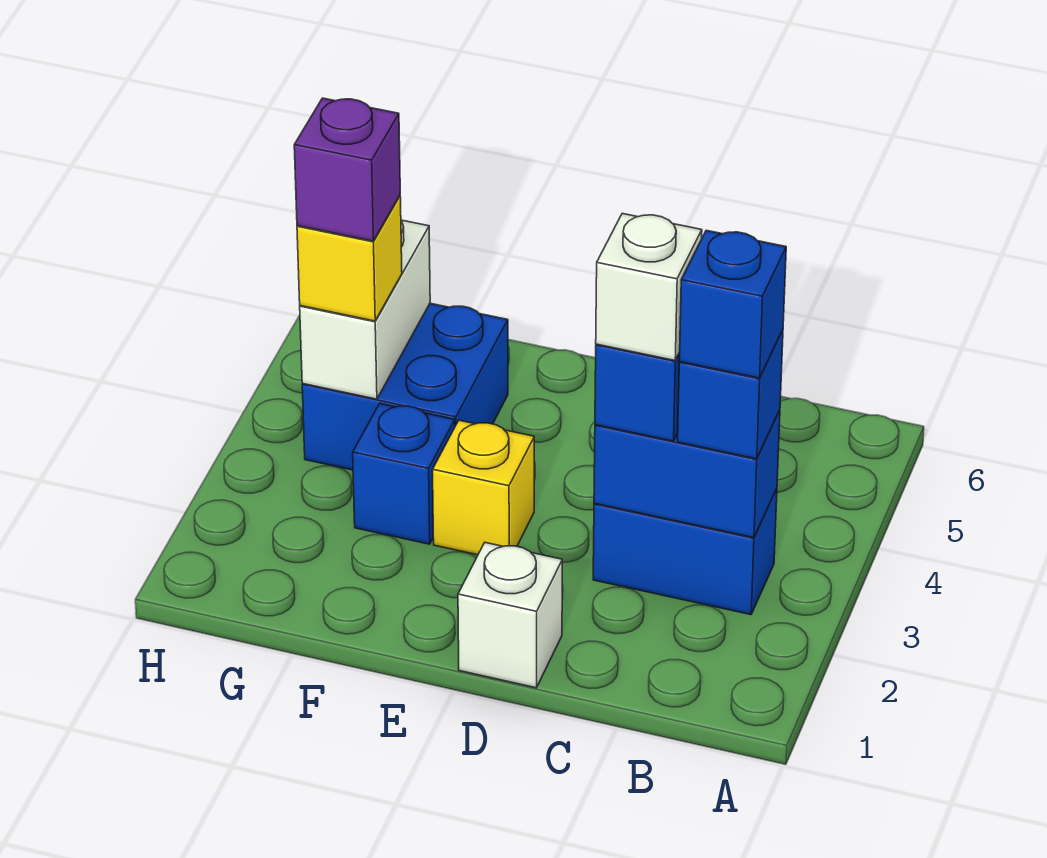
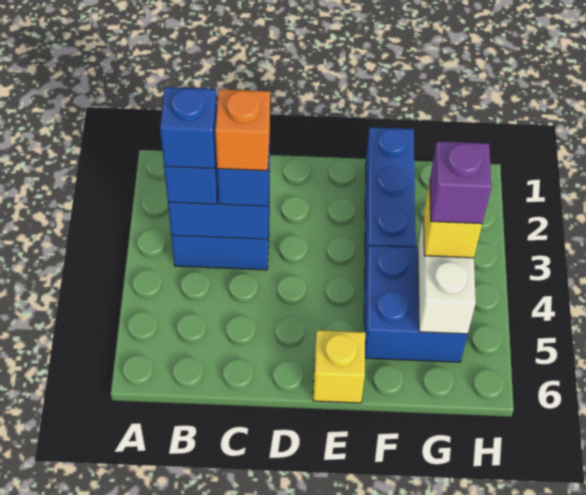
white 1x1 brick [596,213,702,361] -> orange 1x1 brick [215,89,270,171]
white 1x1 brick [458,543,562,688] -> none
yellow 1x1 brick [433,420,534,555] -> yellow 1x1 brick moved to [313,330,365,403]
blue 1x1 brick [353,404,455,544] -> blue 1x3 brick [365,127,415,269]

